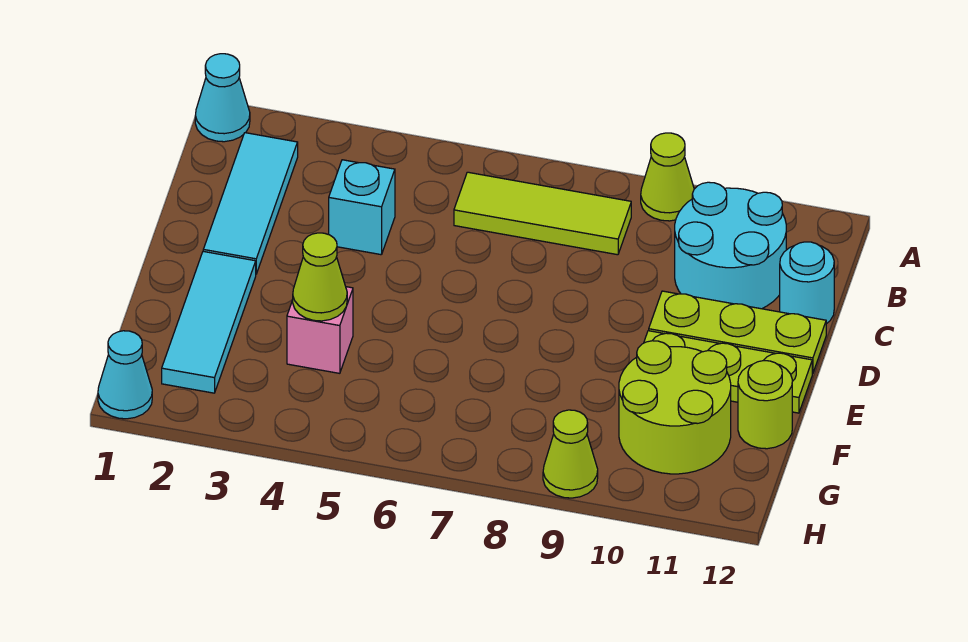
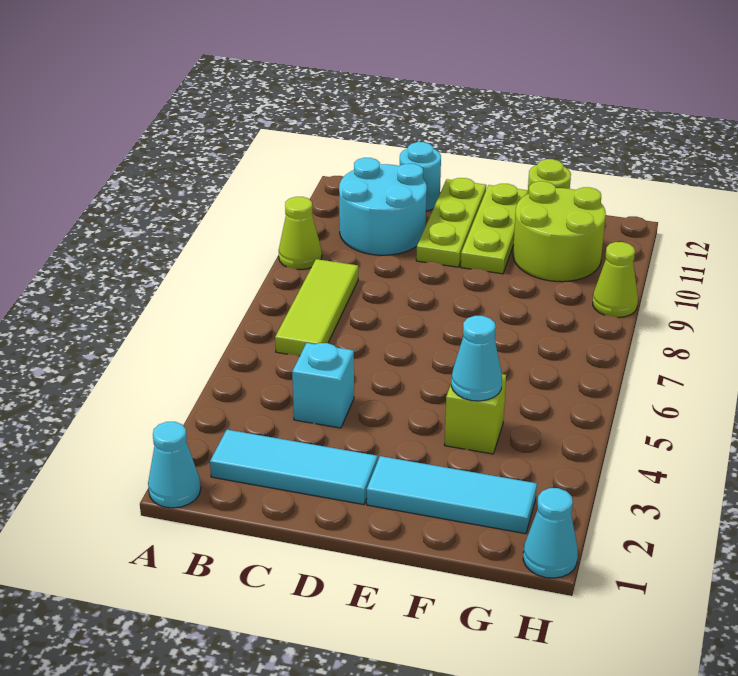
pink 1x1 brick [287,287,353,373] -> lime 1x1 brick [444,374,506,454]
lime 1x1 cone [293,233,347,321] -> cyan 1x1 cone [451,316,502,401]

